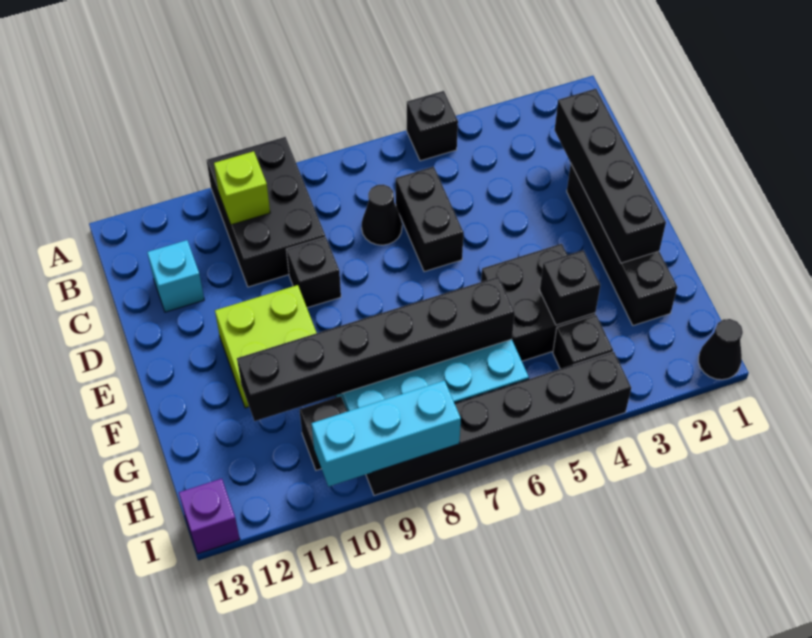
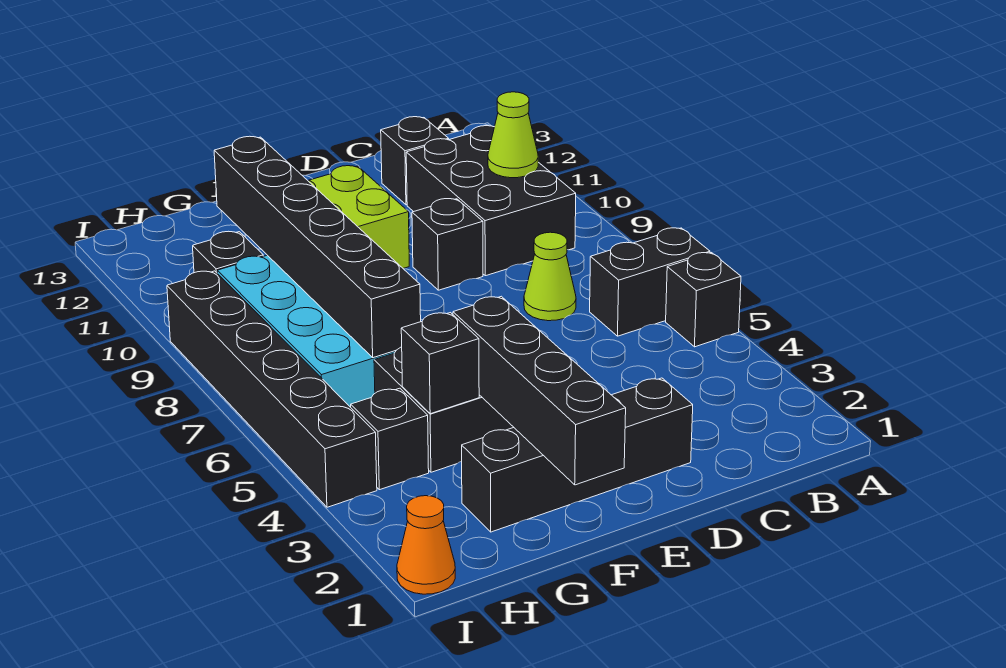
black 2x3 brick [207,137,325,287] -> black 2x3 brick turned to [406,126,576,276]
lime 1x1 brick [214,151,270,225] -> lime 1x1 cone [488,92,538,178]
black 1x4 brick [555,89,666,263] -> black 1x4 brick turned to [453,296,626,485]
black 1x2 brick [396,167,464,272] -> black 1x2 brick moved to [590,228,710,336]
black 1x1 cone [362,184,402,245] -> lime 1x1 cone [524,232,576,321]
cyan 1x1 brick [147,240,204,312] -> black 1x1 brick [381,117,449,205]
black 1x1 cone [698,319,743,380] -> orange 1x1 cone [397,496,455,594]
cyan 1x3 brick [311,381,461,487] -> none
purple 1x1 brick [179,479,240,554] -> none

